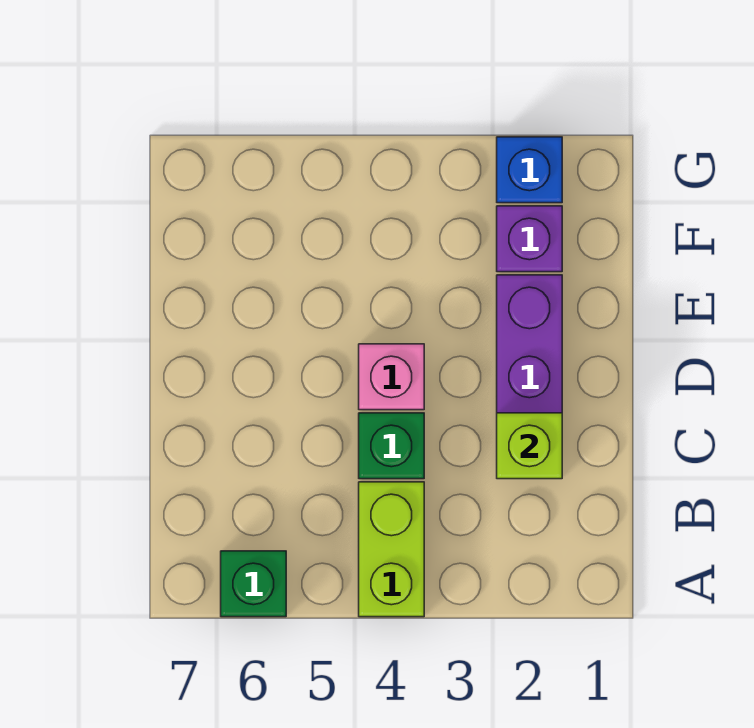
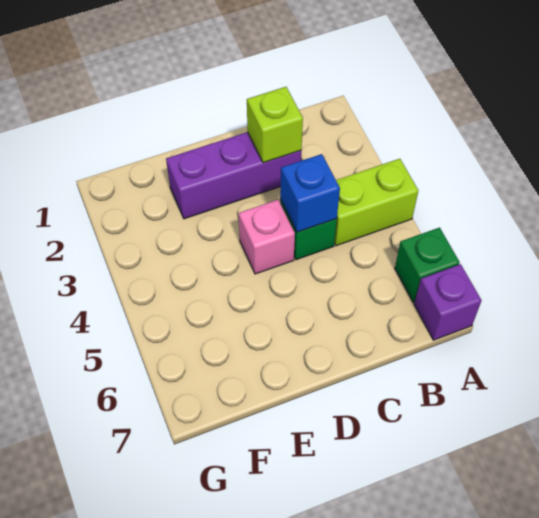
purple 1x1 brick [497,206,562,272] -> purple 1x1 brick moved to [414,264,482,340]
blue 1x1 brick [497,137,562,203] -> blue 1x1 brick moved to [280,154,340,232]

